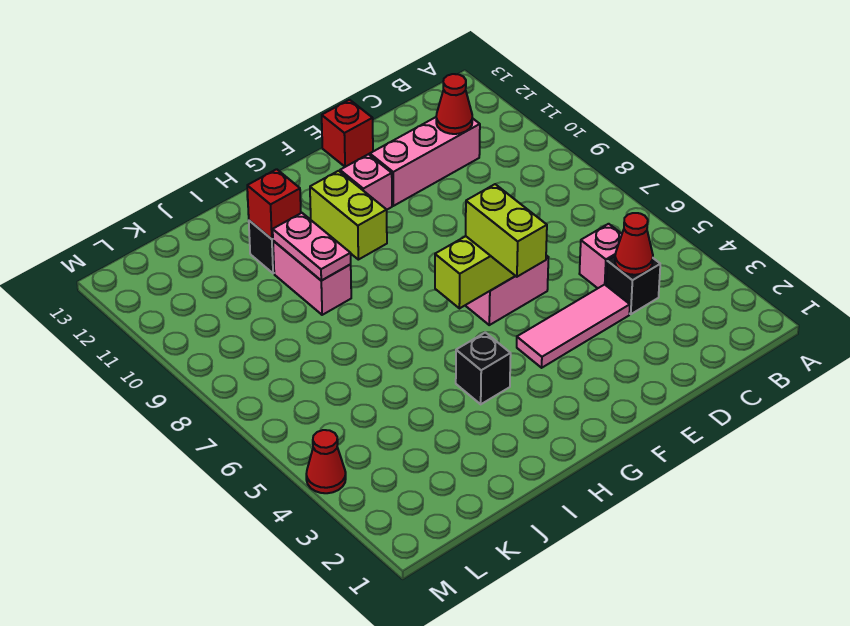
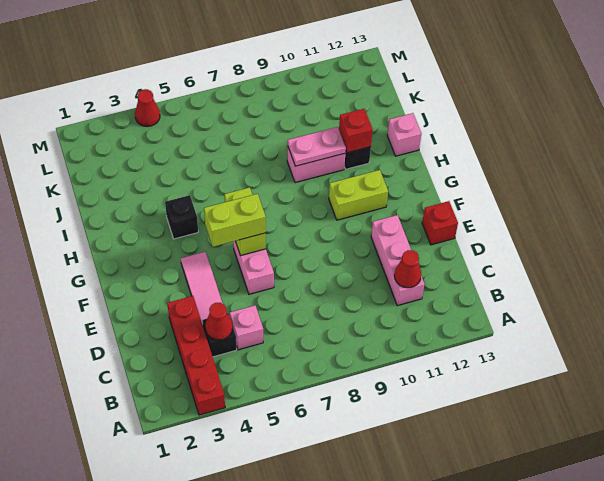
none -> red 1x4 brick [167,296,225,415]
pink 1x1 brick [340,154,392,210] -> pink 1x1 brick moved to [387,113,421,156]

